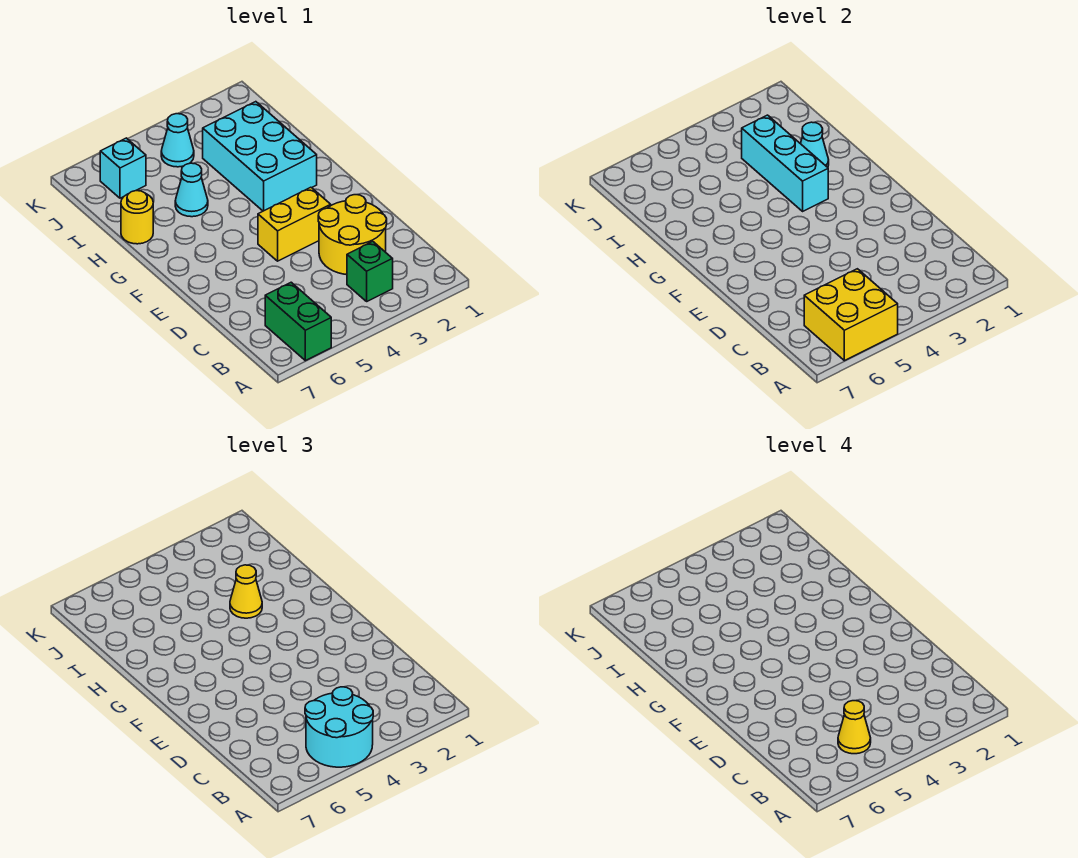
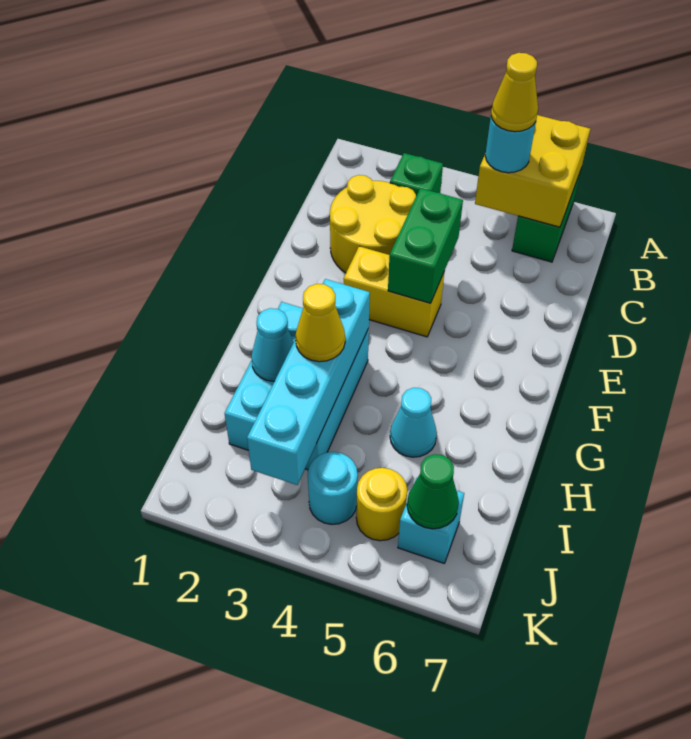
cyan 2x2 round brick [305,687,373,767] -> cyan 1x1 round brick [485,117,536,173]
none -> green 1x2 brick [388,188,463,303]
cyan 1x3 brick [742,115,828,211] -> cyan 1x4 brick [247,279,370,485]
yellow 1x1 round brick [121,191,153,244] -> yellow 1x1 round brick moved to [356,468,407,541]
cyan 1x1 cone [161,114,194,167] -> cyan 1x1 round brick [308,452,358,524]
none -> green 1x1 cone [407,454,459,529]

